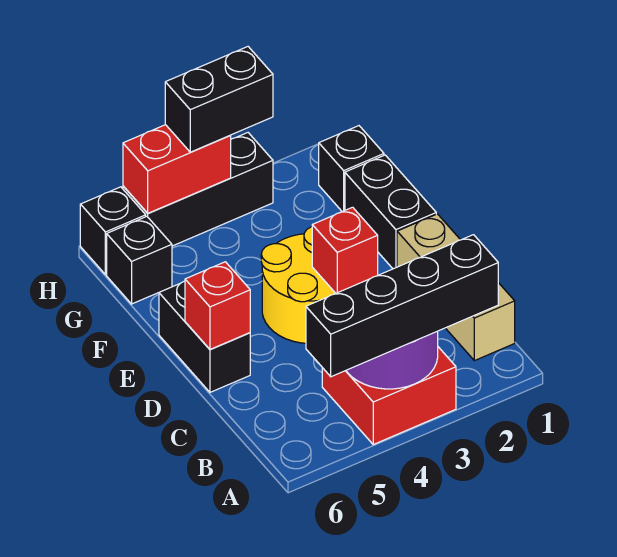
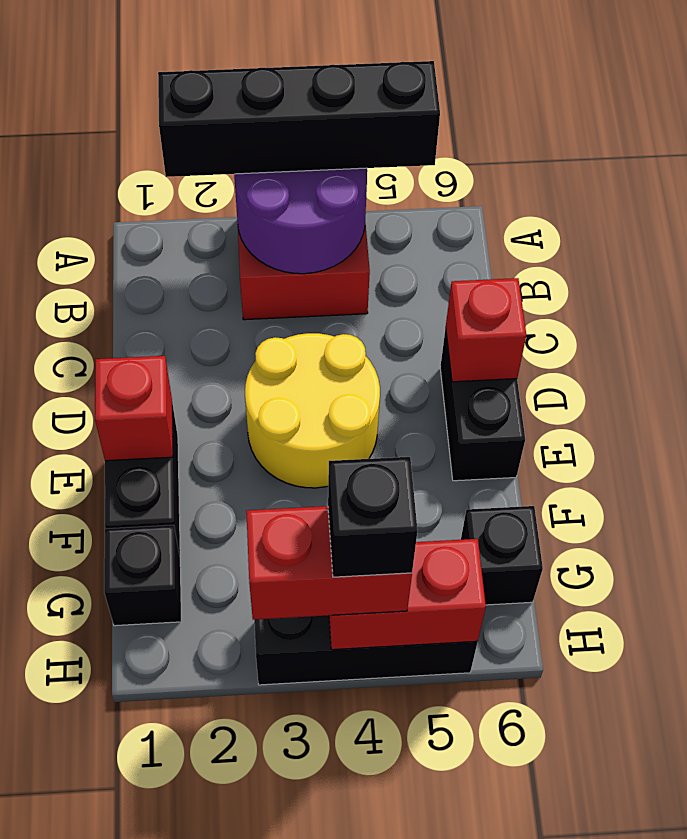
tan 1x3 brick [397,214,515,361] -> none
red 1x1 brick [312,207,378,293] -> red 1x1 brick moved to [95,356,173,461]
black 1x2 brick [165,47,273,152] -> red 1x2 brick [246,506,412,620]
black 1x1 brick [80,187,146,275] -> black 1x1 brick moved to [328,457,417,577]

